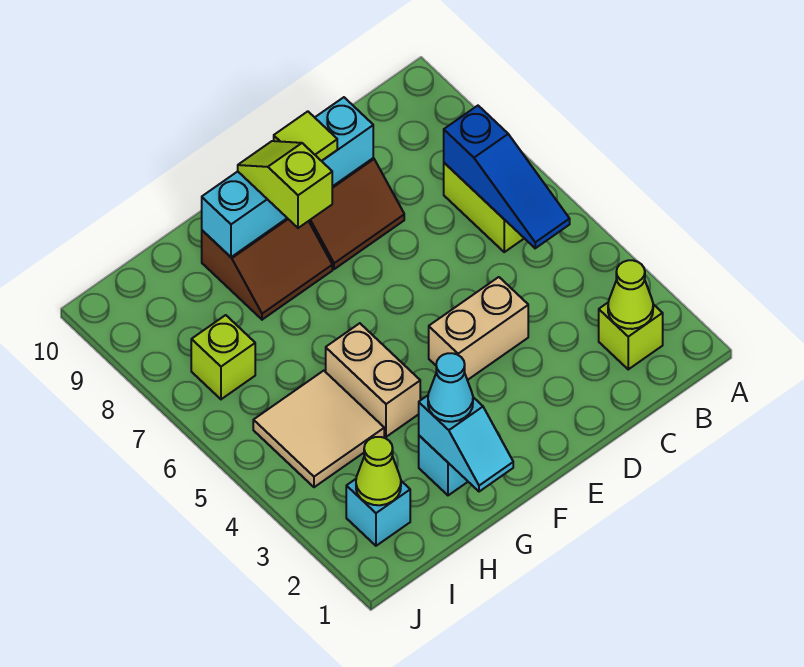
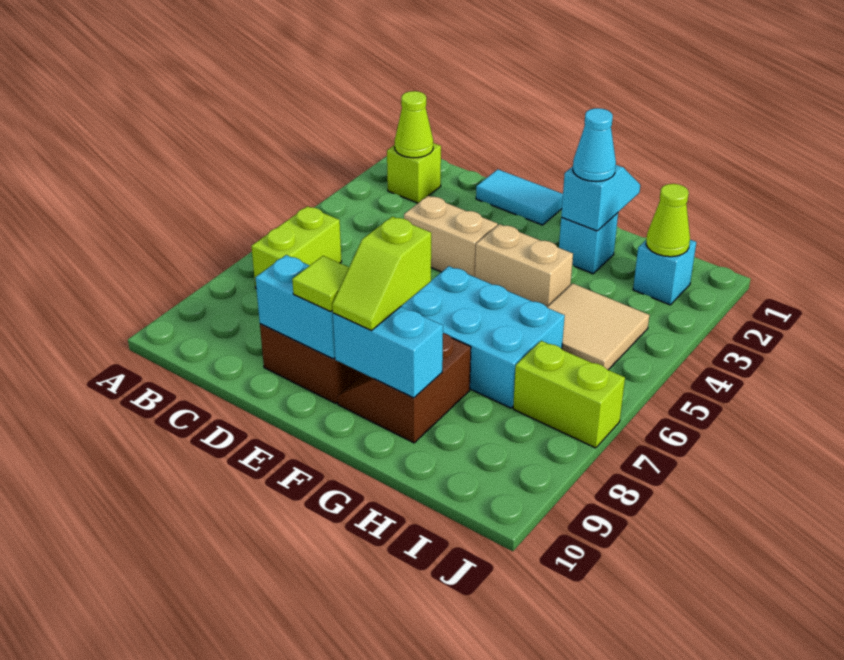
blue 1x3 slope [444,106,570,248] -> none
none -> cyan 1x2 tile [476,169,563,225]
none -> cyan 2x3 brick [401,266,565,408]
brown 2x2 slope [202,218,332,320] -> brown 2x2 slope turned to [337,333,471,443]
tan 1x2 brick [326,323,420,437] -> tan 1x2 brick turned to [475,224,573,307]
lime 1x1 brick [191,315,255,399] -> lime 1x2 brick [513,341,625,448]

